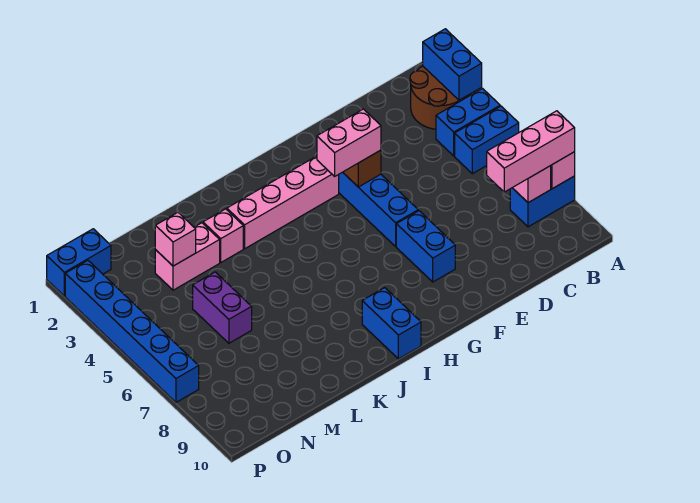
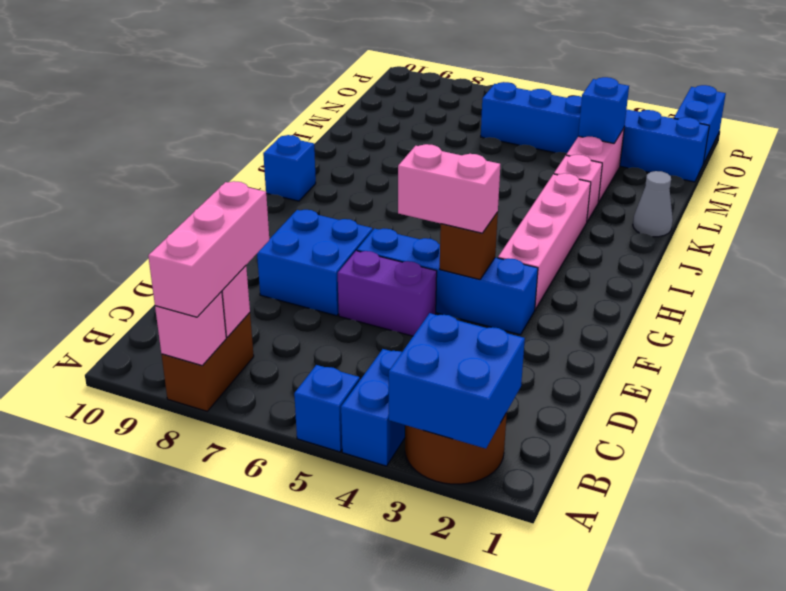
blue 1x2 brick [423,29,482,100] -> blue 2x2 brick [389,313,525,449]
blue 1x2 brick [455,106,519,174] -> blue 1x1 brick [294,365,360,452]
blue 1x2 brick [510,176,575,227] -> brown 1x2 brick [161,313,254,411]
pink 1x2 brick [317,109,381,176] -> pink 1x2 brick turned to [398,144,500,233]
blue 1x2 brick [396,211,455,282] -> blue 2x2 brick [257,210,373,316]
blue 1x2 brick [362,288,421,359] -> blue 1x1 brick [263,135,316,201]
none -> grey 1x1 cone [633,171,673,237]
pink 1x1 brick [155,212,196,266] -> blue 1x1 brick [578,77,629,143]
purple 1x2 brick [193,272,252,343] -> purple 1x2 brick moved to [338,251,437,336]
blue 1x6 brick [65,260,199,402] -> blue 1x6 brick moved to [481,82,709,182]

